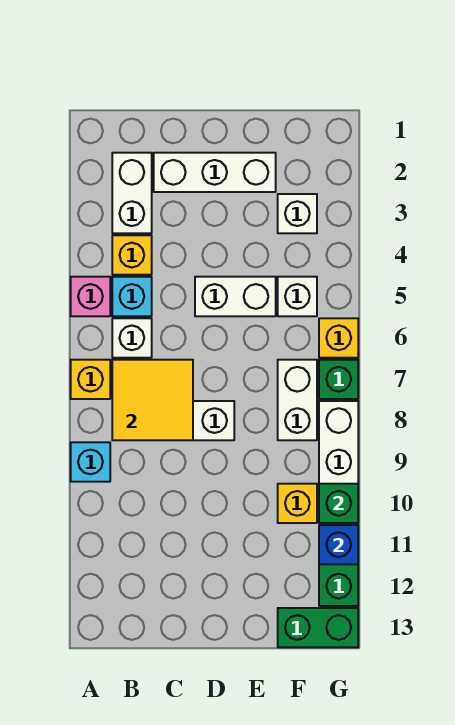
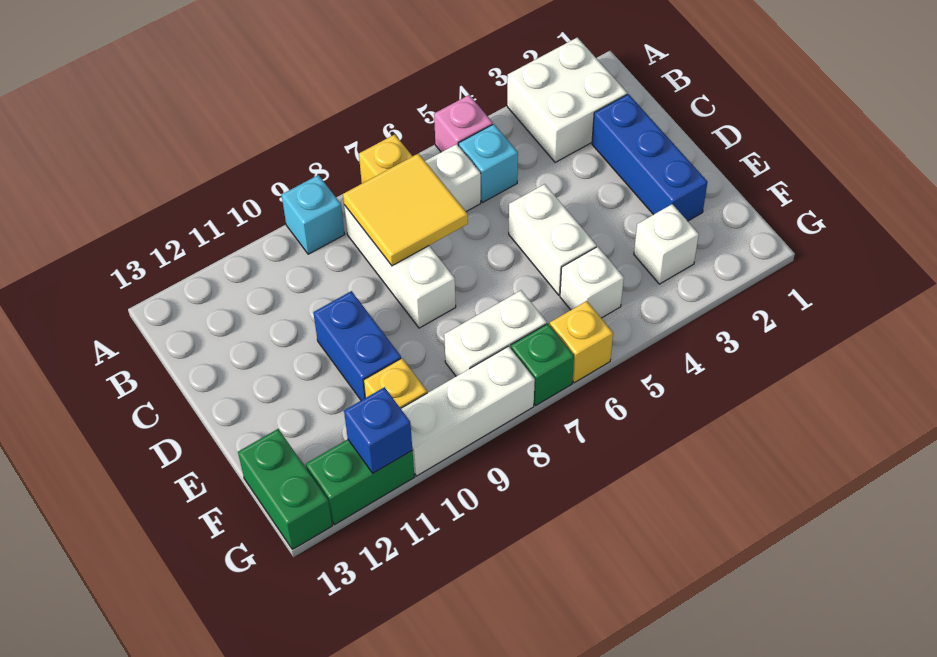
white 1x2 brick [112,153,152,233] -> white 2x2 brick [507,37,627,162]
yellow 1x1 brick [112,235,152,275] -> none
white 1x3 brick [154,153,276,192] -> blue 1x3 brick [592,94,708,221]
none -> blue 1x2 brick [313,291,401,400]
green 1x1 brick [319,484,358,523] -> none

